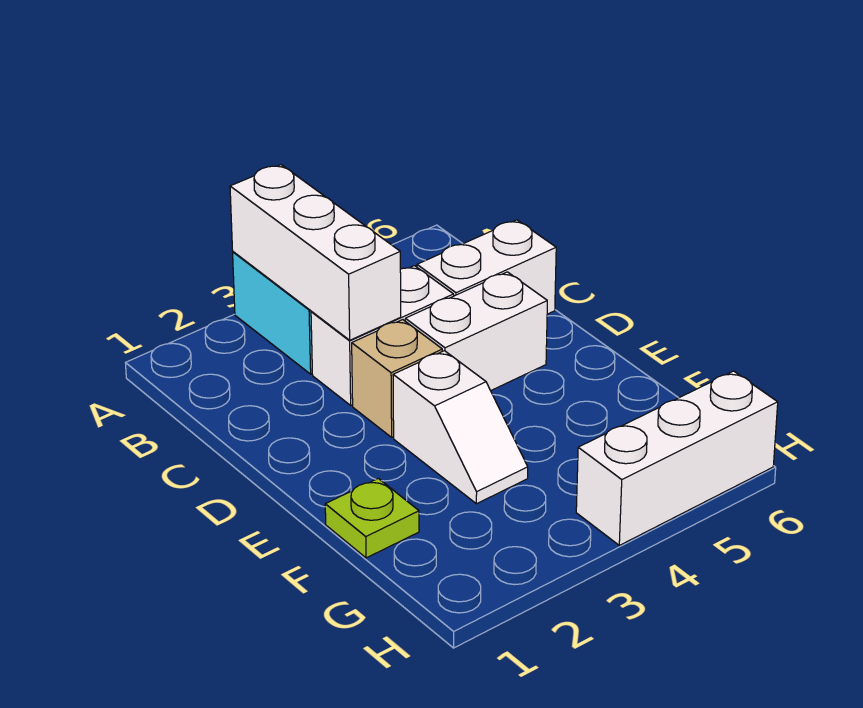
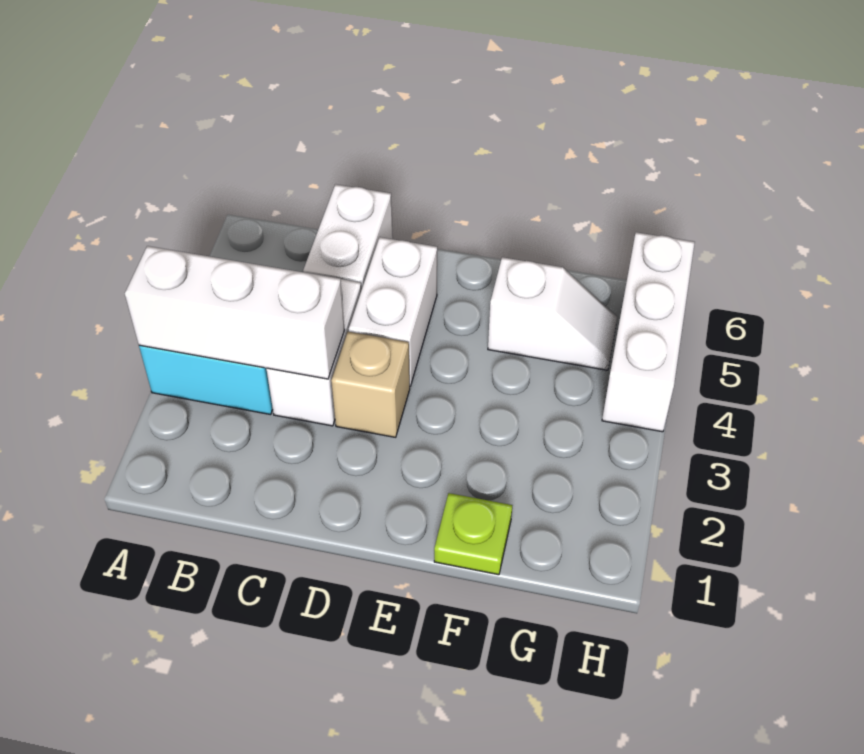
white 1x2 slope [393,351,528,504] -> white 1x2 slope moved to [488,257,617,370]

